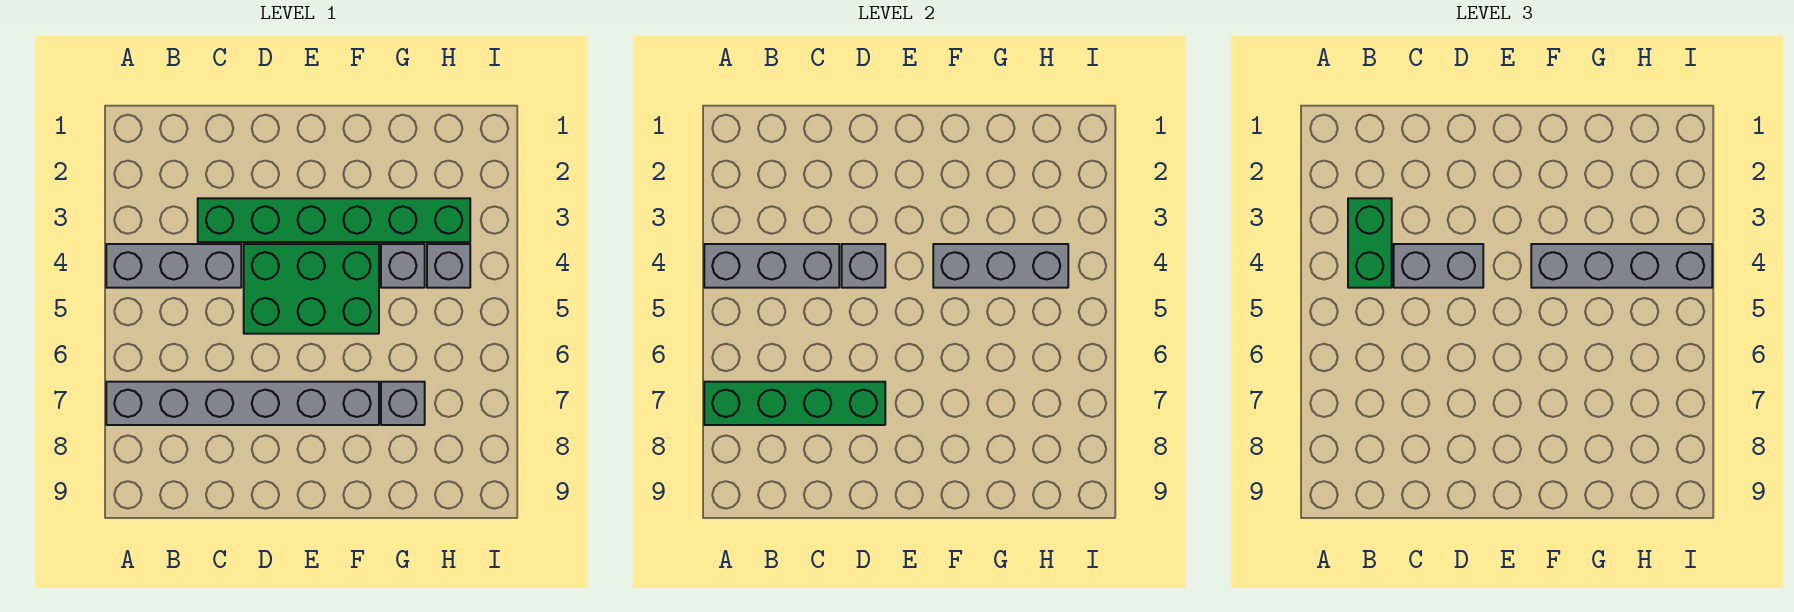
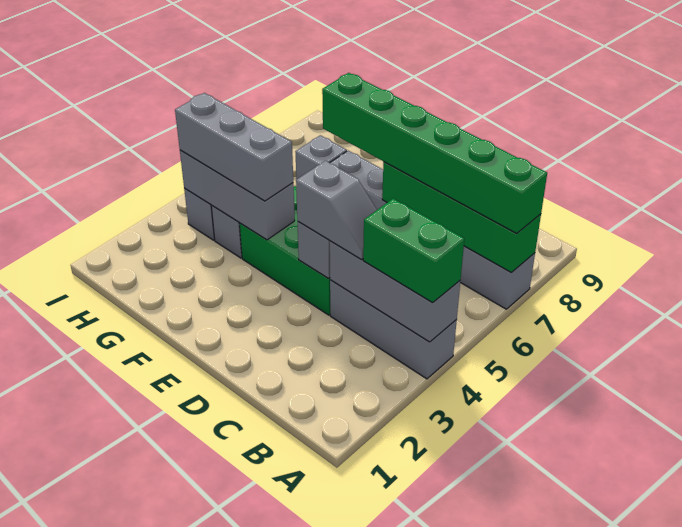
green 1x2 brick [1348,198,1392,288] -> green 1x2 brick turned to [363,199,464,303]
green 1x6 brick [198,198,470,242] -> green 1x6 brick moved to [322,73,547,234]
grey 1x2 brick [1394,244,1483,288] -> grey 1x2 slope [296,161,377,260]
grey 1x4 brick [1531,244,1712,288] -> grey 1x3 brick [175,93,293,201]

